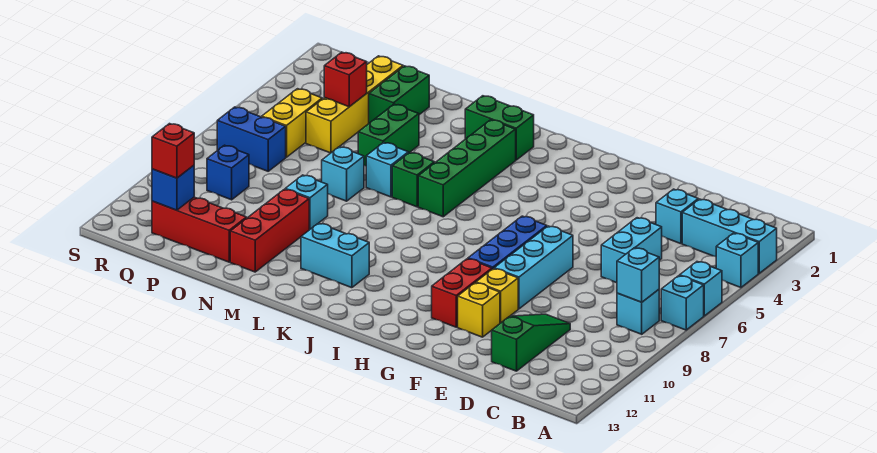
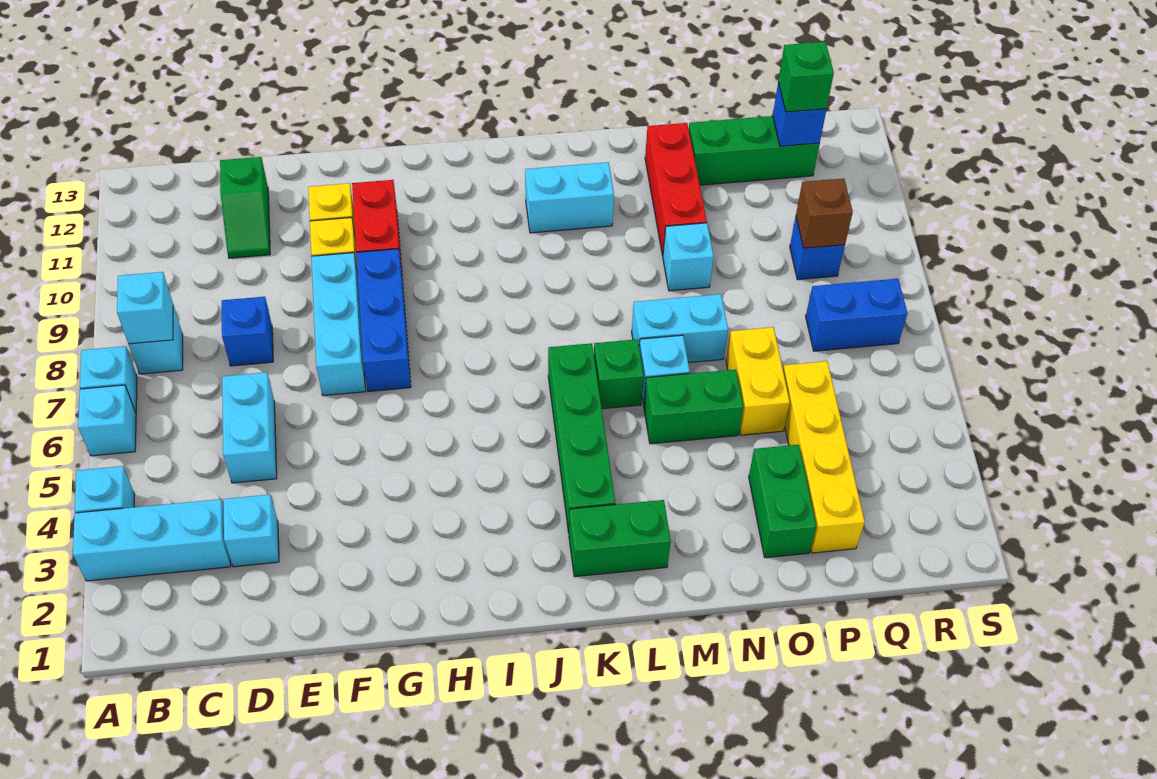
none -> blue 1x1 brick [222,297,273,366]
green 1x3 slope [492,314,570,371] -> green 1x2 slope [220,157,270,258]
green 1x2 brick [358,104,419,166] -> green 1x2 brick turned to [644,369,743,444]
cyan 1x1 brick [322,147,364,201] -> cyan 1x2 brick [632,294,728,363]
red 1x3 brick [152,197,247,262] -> green 1x3 brick [689,116,820,185]
red 1x1 brick [324,52,367,107] -> none
yellow 1x2 brick [262,89,322,157] -> yellow 1x2 brick moved to [726,327,790,435]
none -> brown 1x1 brick [796,178,853,248]
red 1x1 brick [152,124,194,178] -> green 1x1 brick [778,42,834,112]

